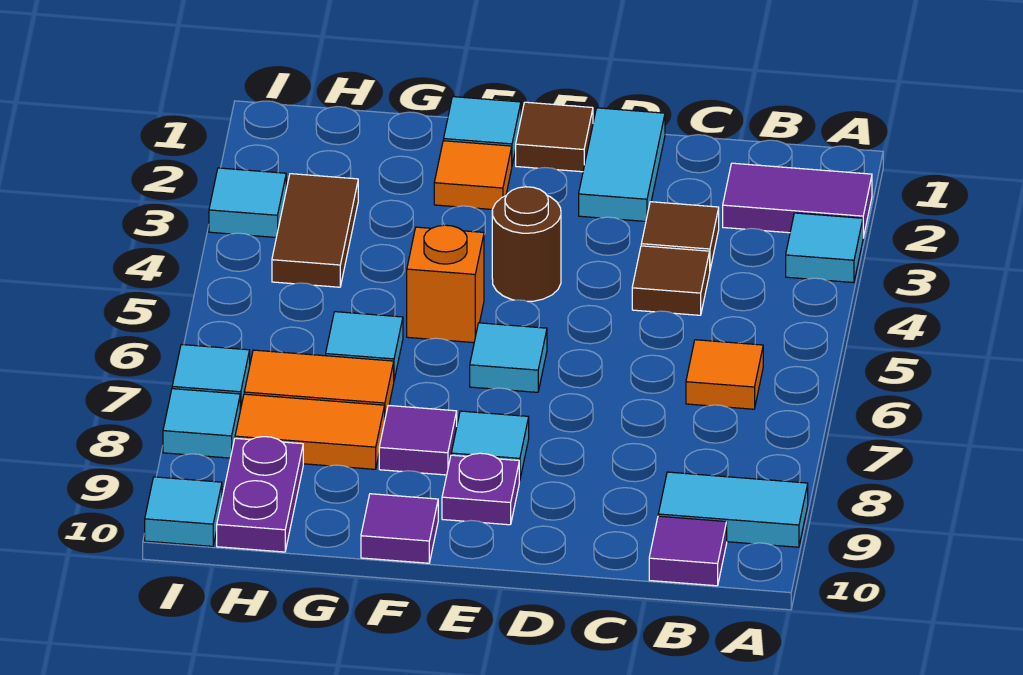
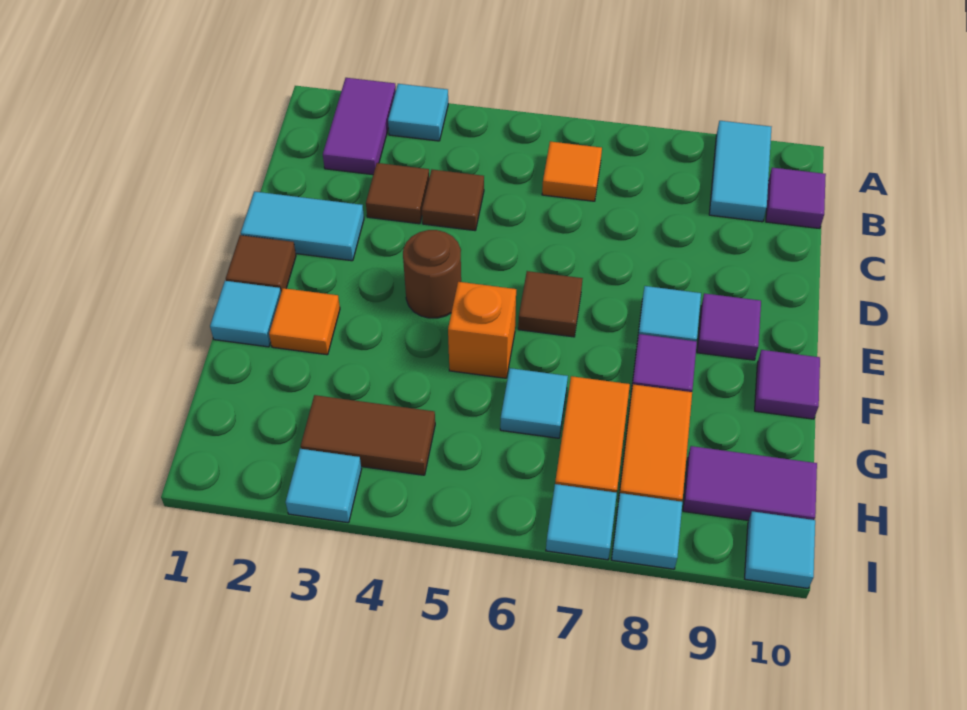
cyan 1x1 tile [470,323,547,392] -> brown 1x1 tile [518,271,583,337]
purple 1x1 plate [442,453,519,525] -> purple 1x1 tile [697,293,761,360]
purple 1x2 plate [217,437,303,552] -> purple 1x2 tile [683,446,817,521]

